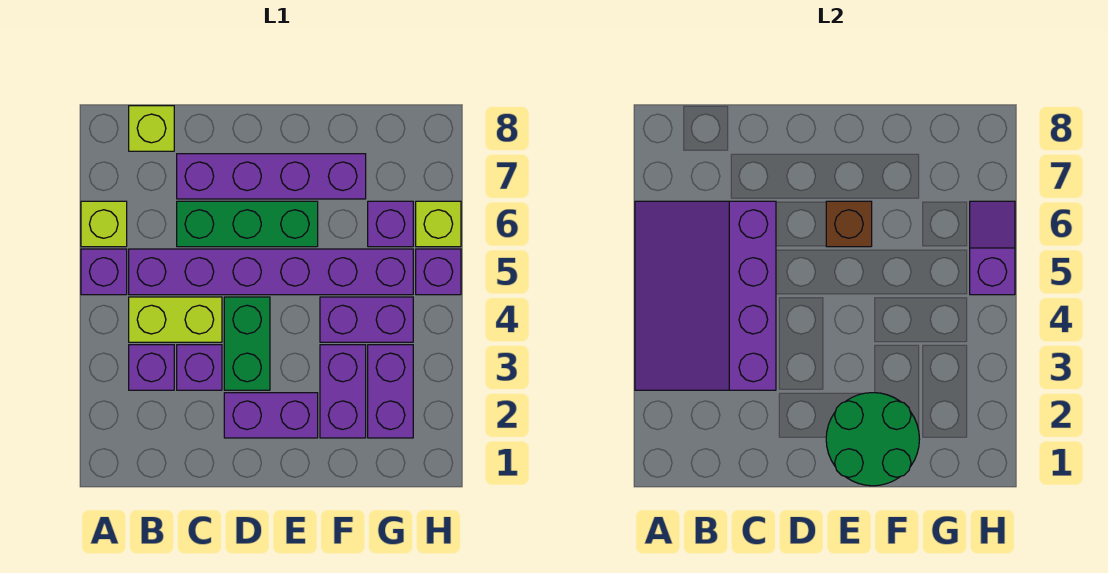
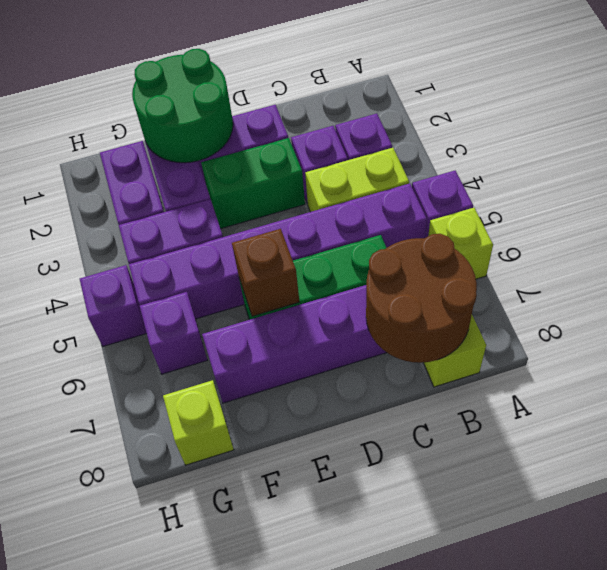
purple 3x4 slope [635,201,776,390] -> none
none -> brown 2x2 round brick [366,234,477,363]
green 1x2 brick [224,297,270,390] -> green 1x2 brick turned to [201,138,305,229]
purple 1x2 slope [970,201,1015,295] -> none
lime 1x1 brick [416,201,461,247] -> lime 1x1 brick moved to [163,380,234,465]

